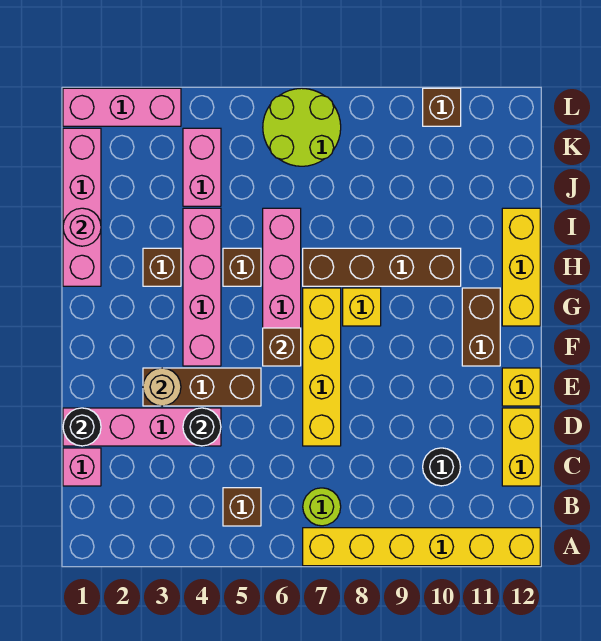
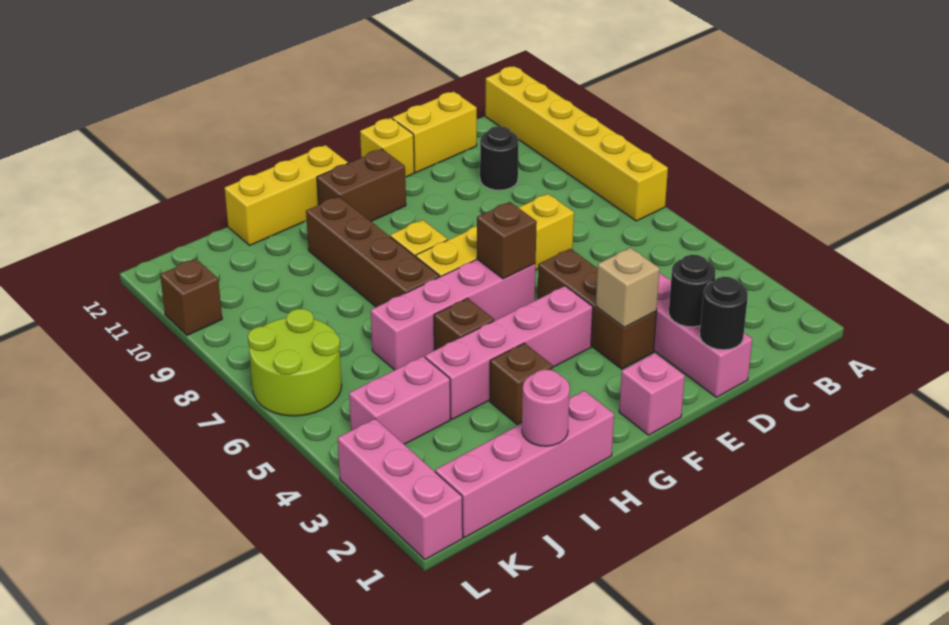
brown 1x1 brick [223,488,261,526] -> none
lime 1x1 round brick [303,488,341,526] -> none
pink 1x1 brick [63,448,101,486] -> pink 1x1 brick moved to [619,353,685,435]
black 1x1 round brick [183,408,221,446] -> black 1x1 round brick moved to [669,255,716,327]
tan 1x1 round brick [143,368,181,406] -> tan 1x1 brick [596,248,660,327]

